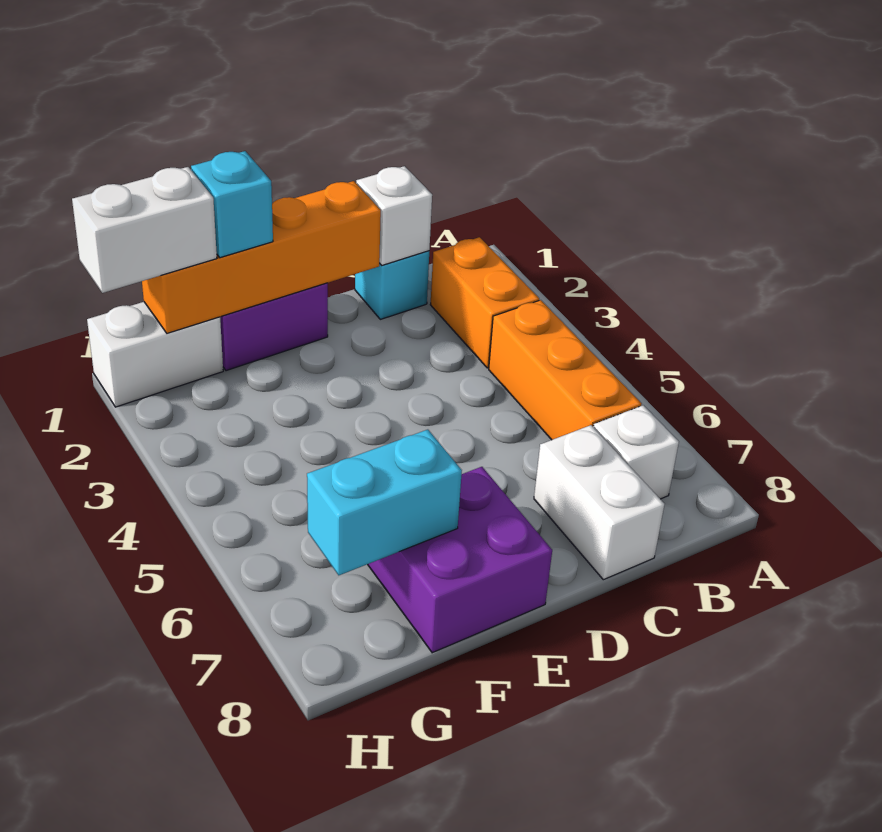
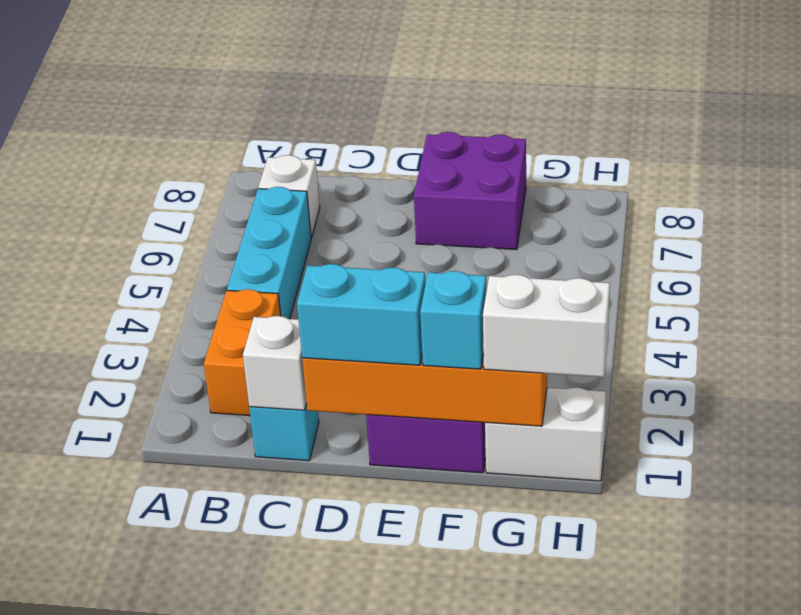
orange 1x3 brick [489,300,642,440] -> cyan 1x3 brick [227,187,311,319]
white 1x2 brick [534,425,664,580] -> none
cyan 1x2 brick [307,430,462,575] -> cyan 1x2 brick moved to [297,264,426,365]

